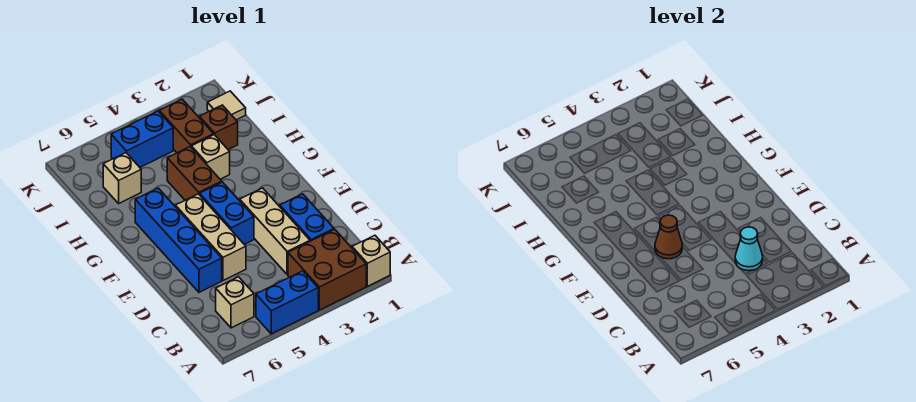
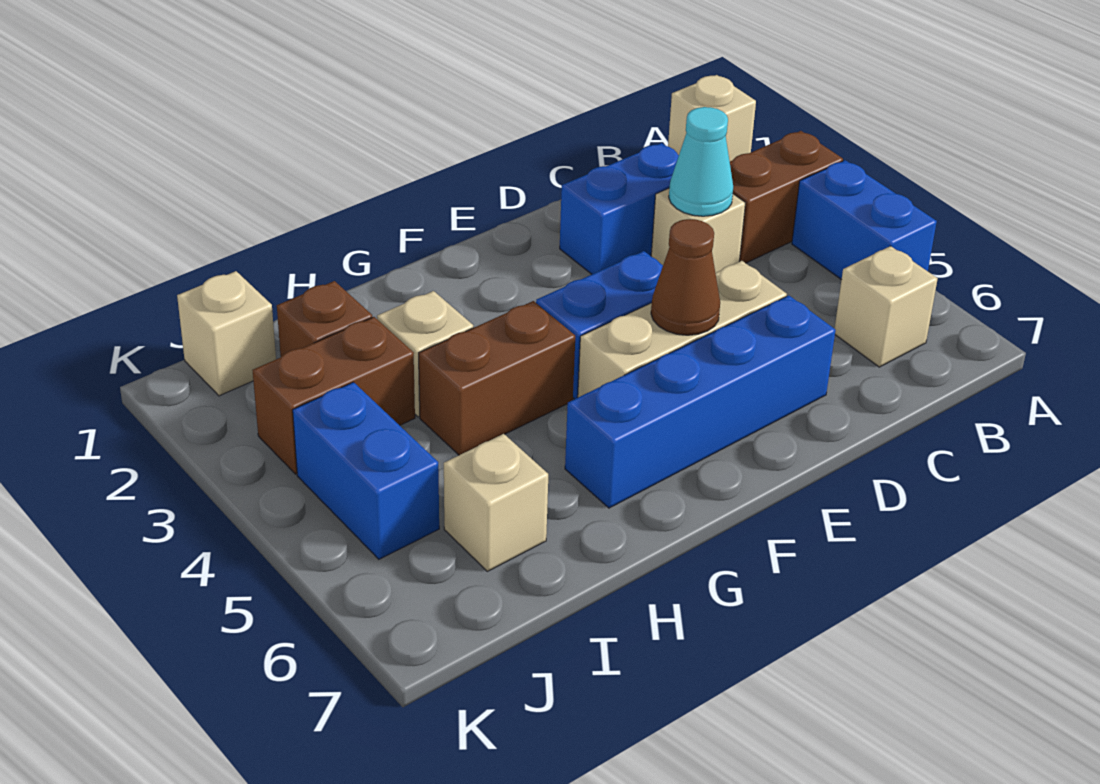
brown 2x2 brick [288,229,366,310] -> brown 1x2 brick [730,131,843,263]
tan 1x3 brick [240,188,310,275] -> tan 1x1 brick [651,188,745,273]
tan 1x1 tile [207,91,246,120] -> tan 1x1 brick [177,271,276,396]

